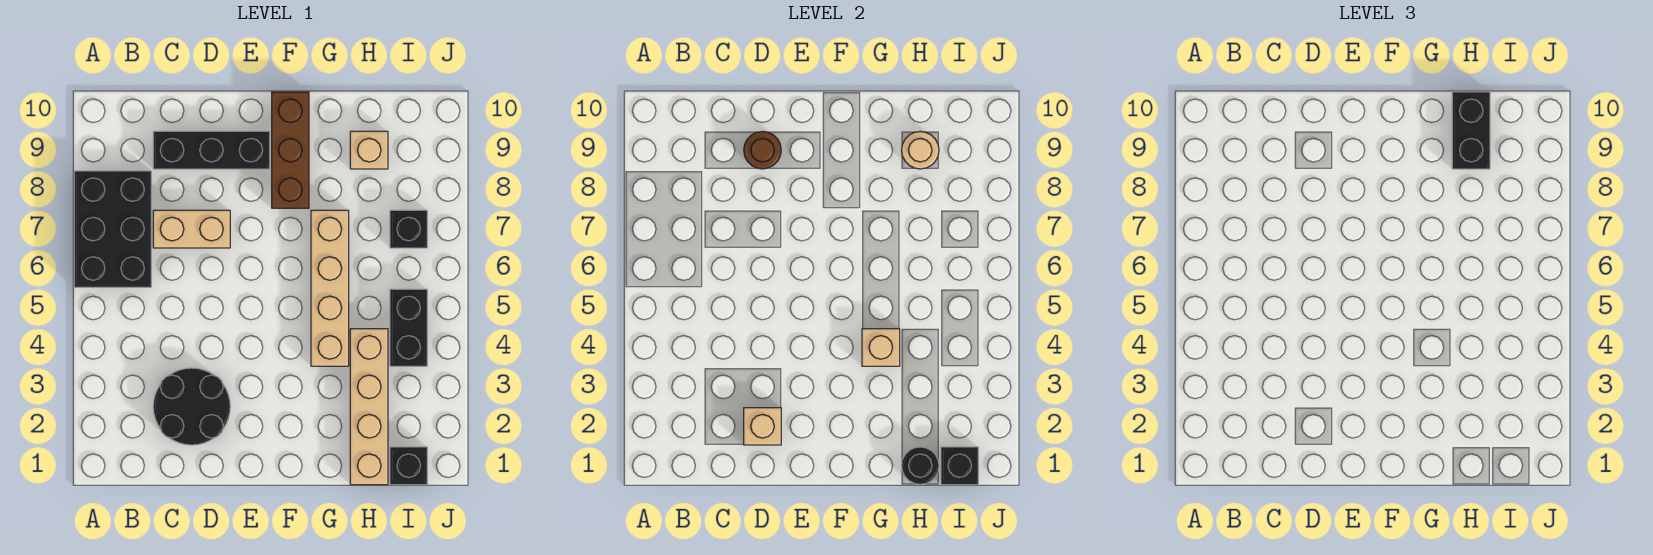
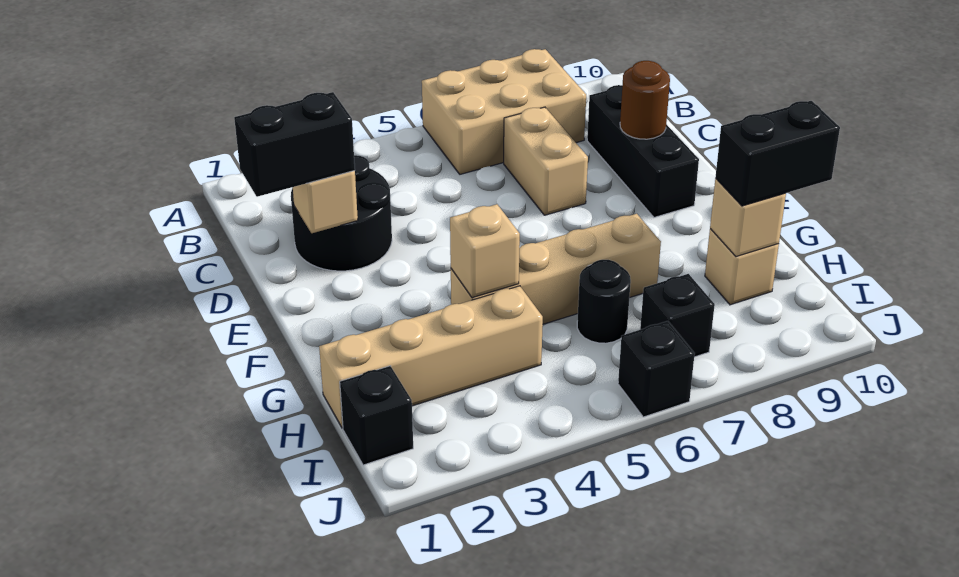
black 2x3 brick [74,171,151,287] -> tan 2x3 brick [422,49,586,174]
brown 1x3 brick [272,92,309,208] -> none
black 1x1 round brick [902,447,939,484] -> black 1x1 round brick moved to [577,260,631,343]
tan 1x1 round brick [902,131,939,169] -> tan 1x1 brick [710,179,786,256]
black 1x1 brick [941,447,978,485] -> black 1x1 brick moved to [618,321,695,417]
black 1x2 brick [390,289,427,366] -> black 1x2 brick moved to [234,92,355,197]

